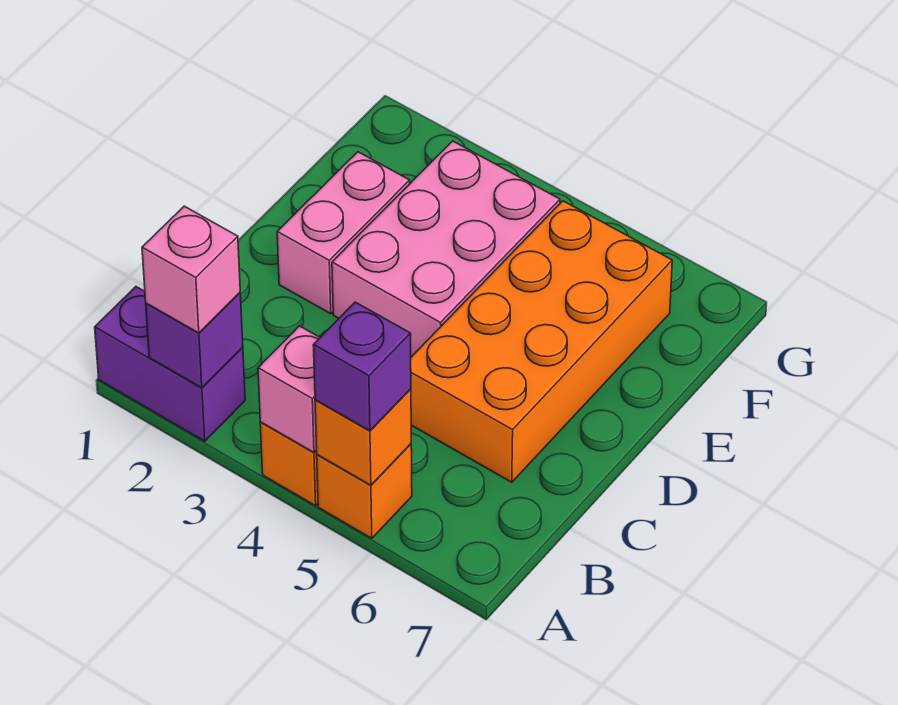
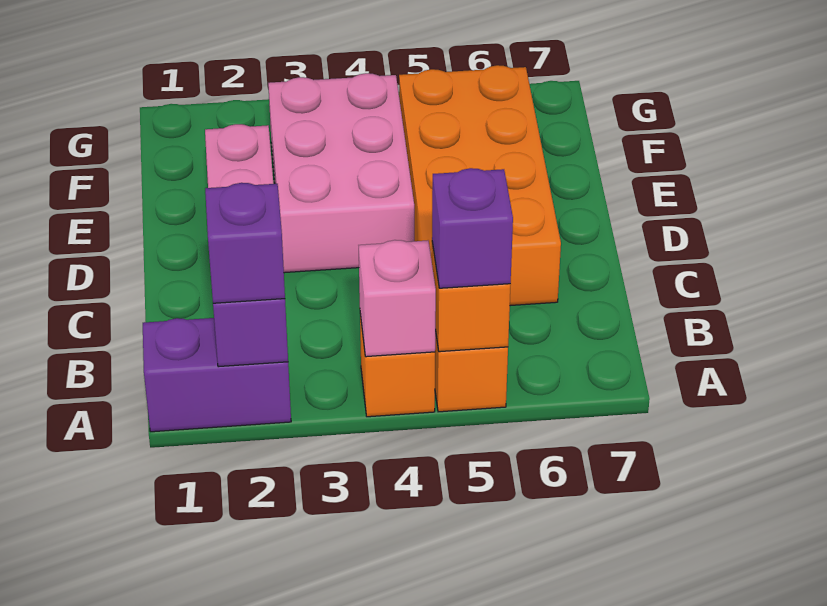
pink 1x1 brick [142,206,240,333] -> purple 1x1 brick [205,183,285,303]

